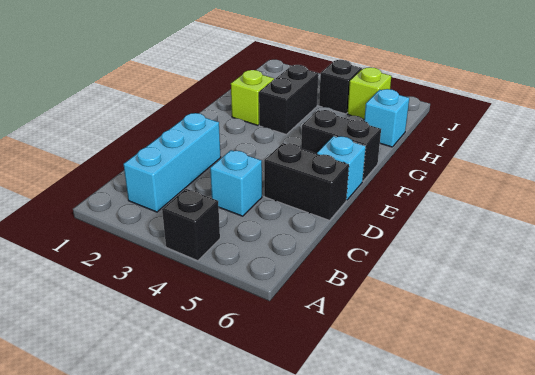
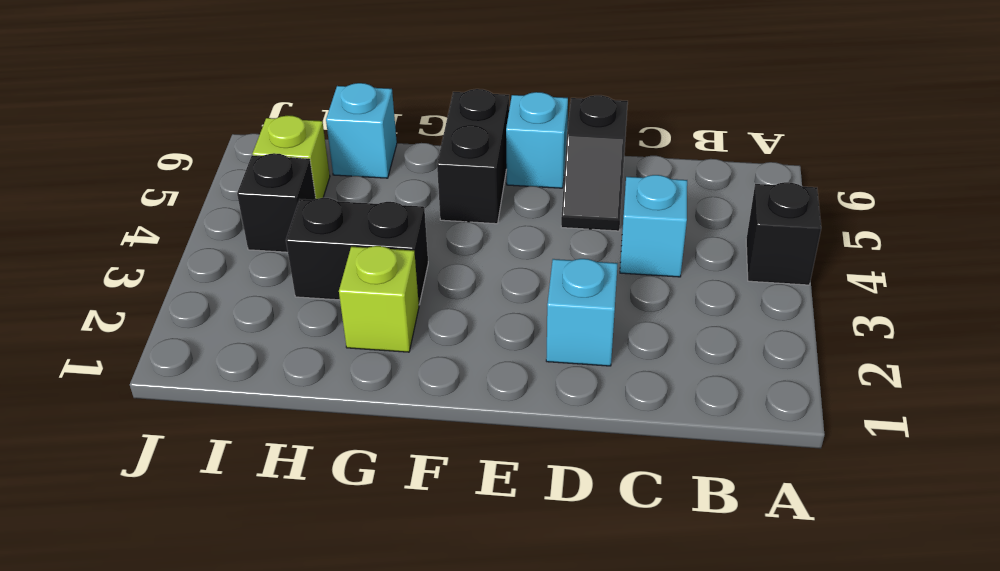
cyan 1x3 brick [124,113,221,212] -> cyan 1x1 brick [546,259,618,366]
black 1x2 brick [264,143,349,220] -> black 1x2 slope [561,95,628,231]

